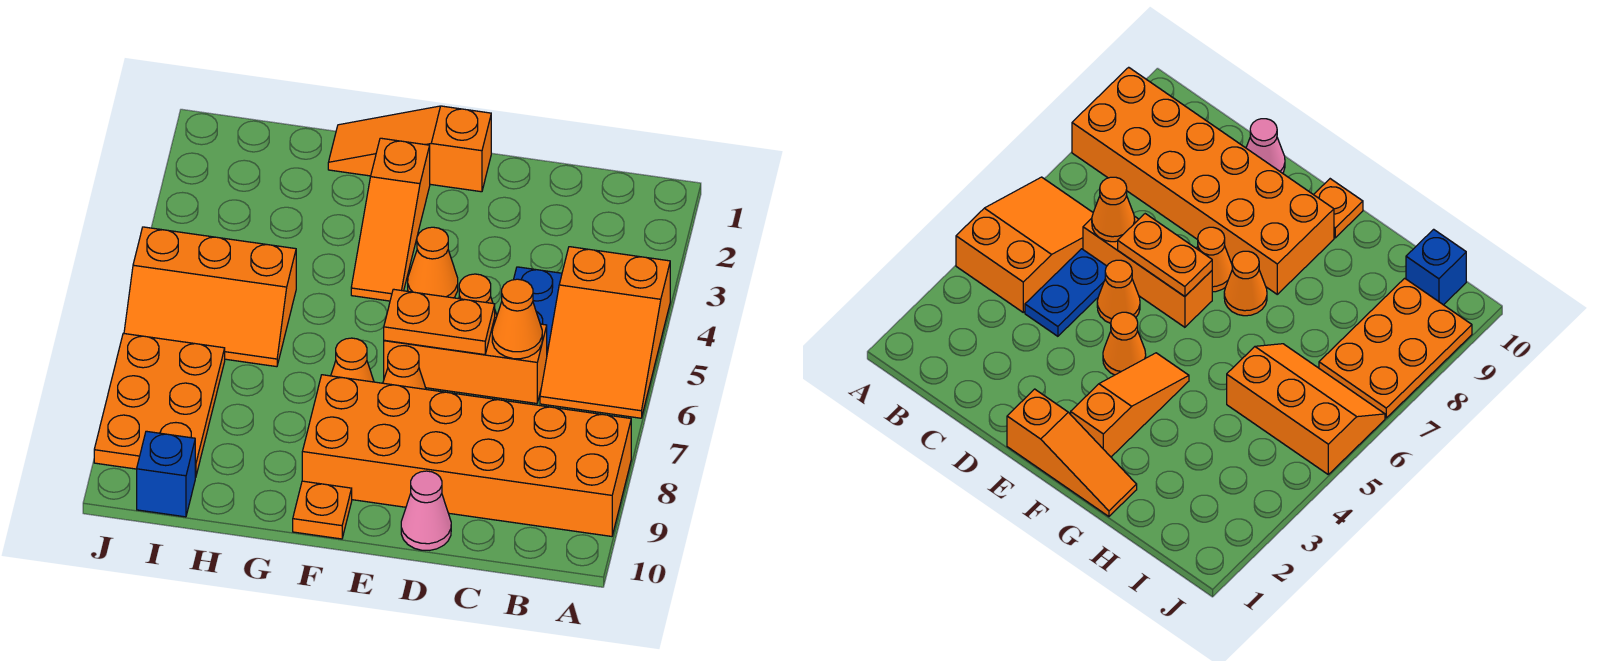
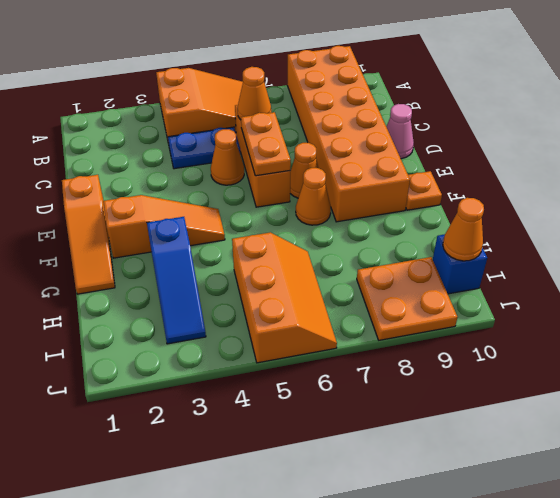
orange 1x1 cone [408,227,458,298] -> orange 1x1 cone moved to [443,198,484,261]
none -> blue 1x3 slope [147,217,206,344]
orange 2x3 plate [94,333,225,477] -> orange 2x2 plate [357,257,458,340]

